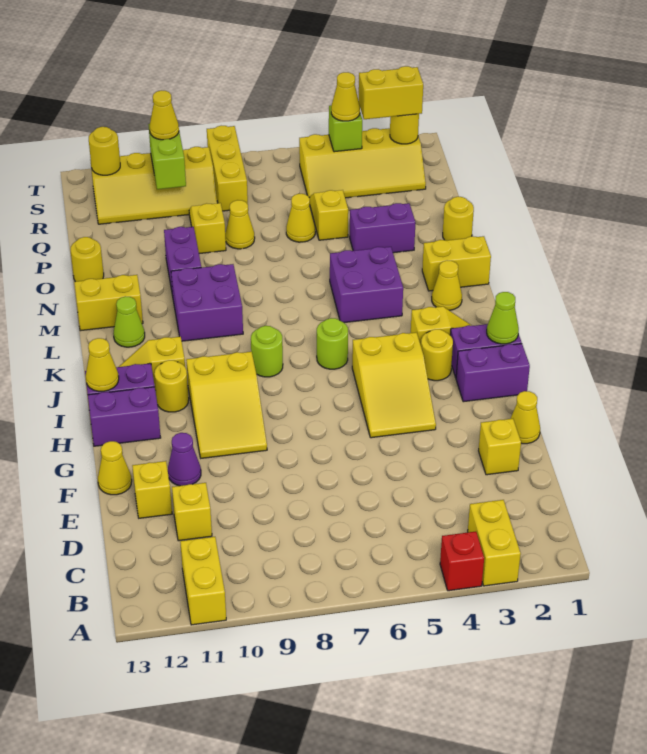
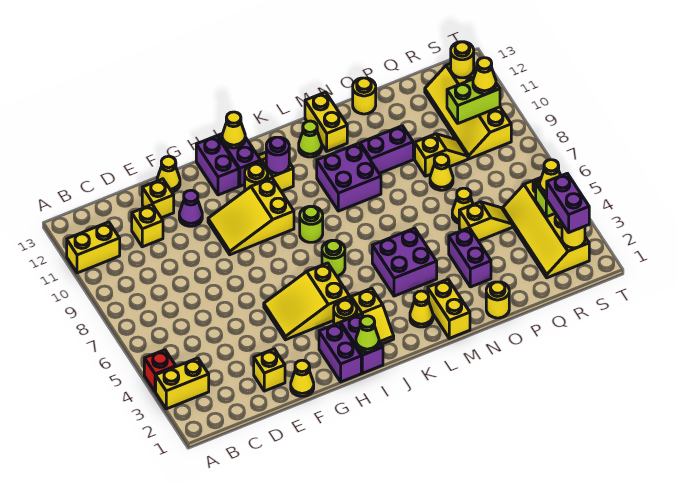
none -> purple 1x1 round brick [266,137,290,173]
yellow 1x3 brick [207,126,248,211] -> none
yellow 1x2 brick [359,66,423,119] -> purple 1x2 brick [547,173,589,232]

